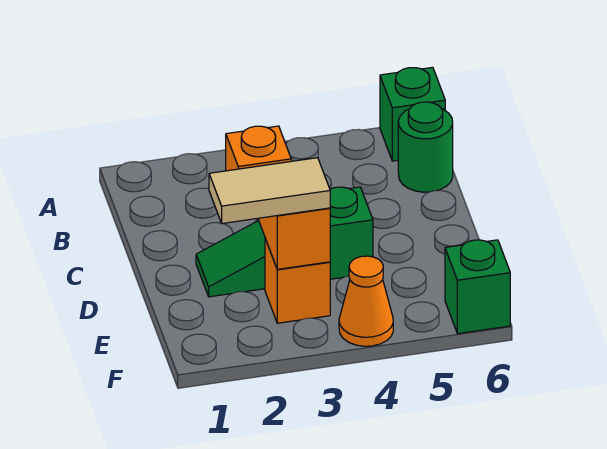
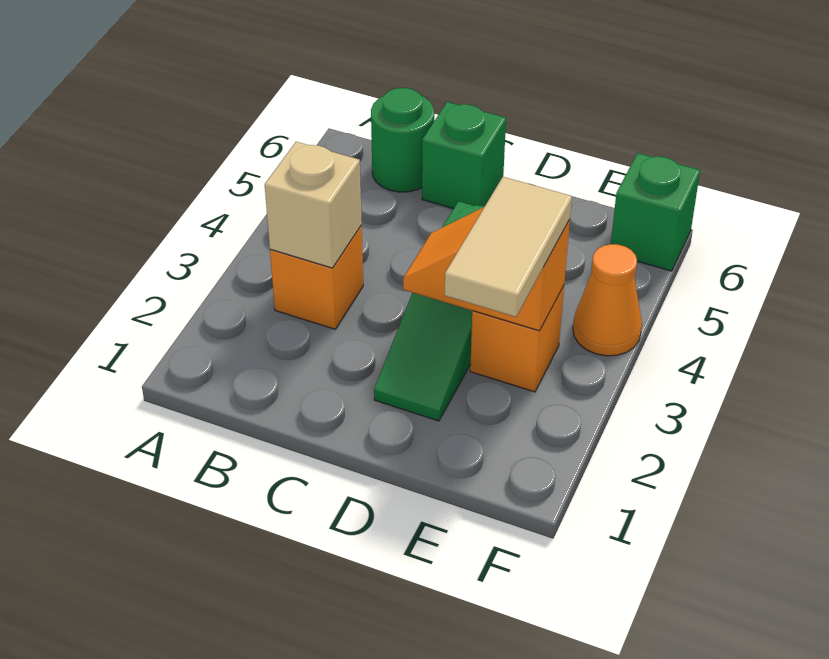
green 1x1 brick [380,67,445,161] -> green 1x1 brick moved to [422,102,506,209]
none -> tan 1x1 brick [265,142,362,268]

